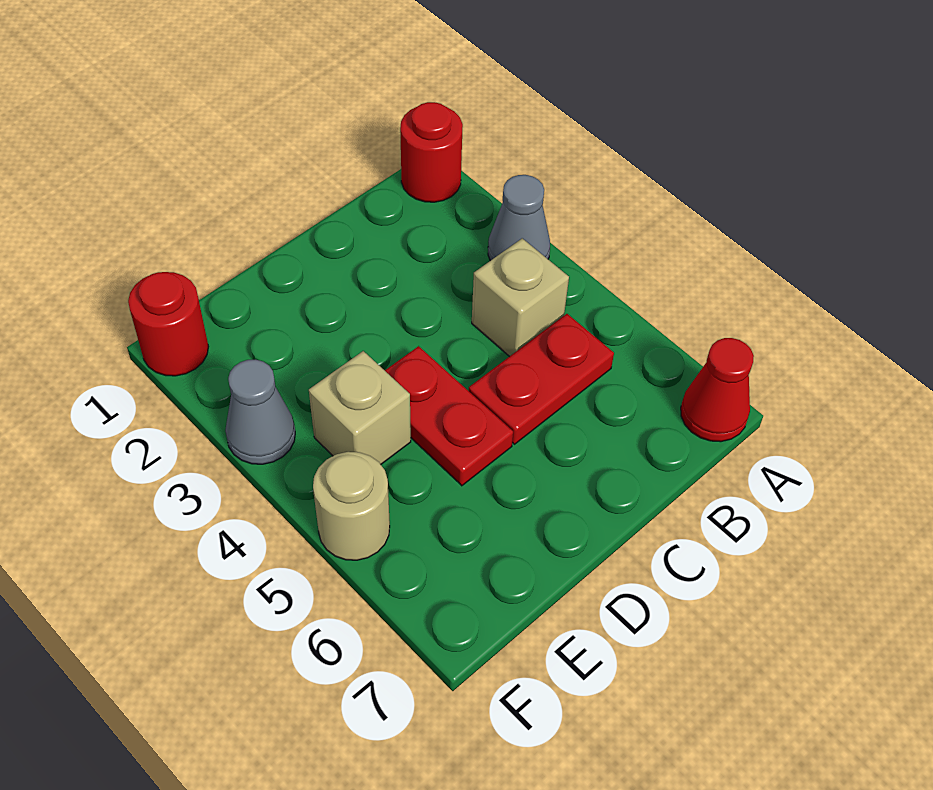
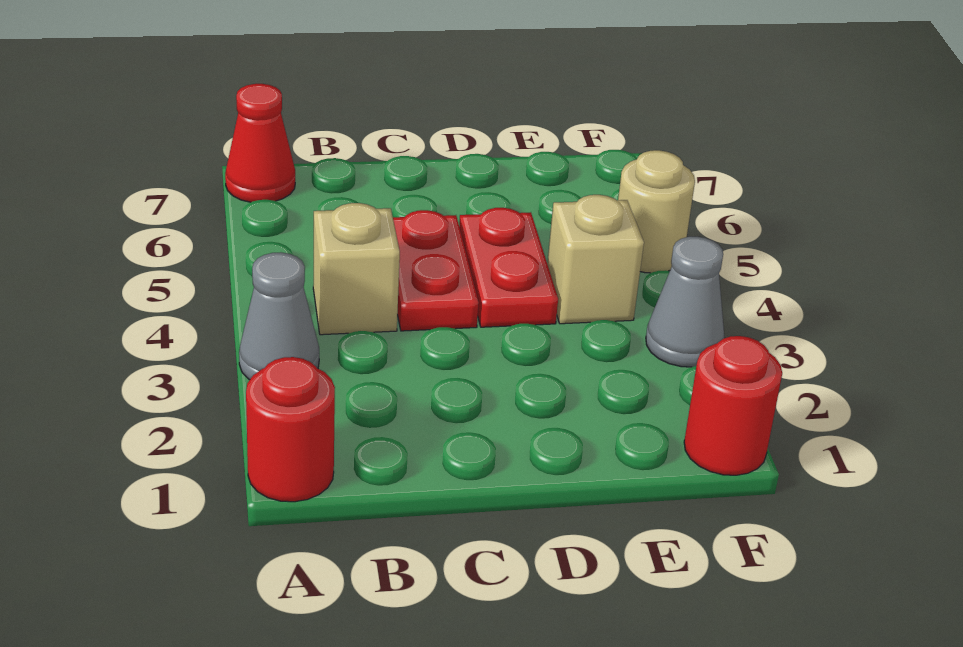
red 1x2 plate [469,314,614,444] -> red 1x2 plate turned to [393,210,479,331]

